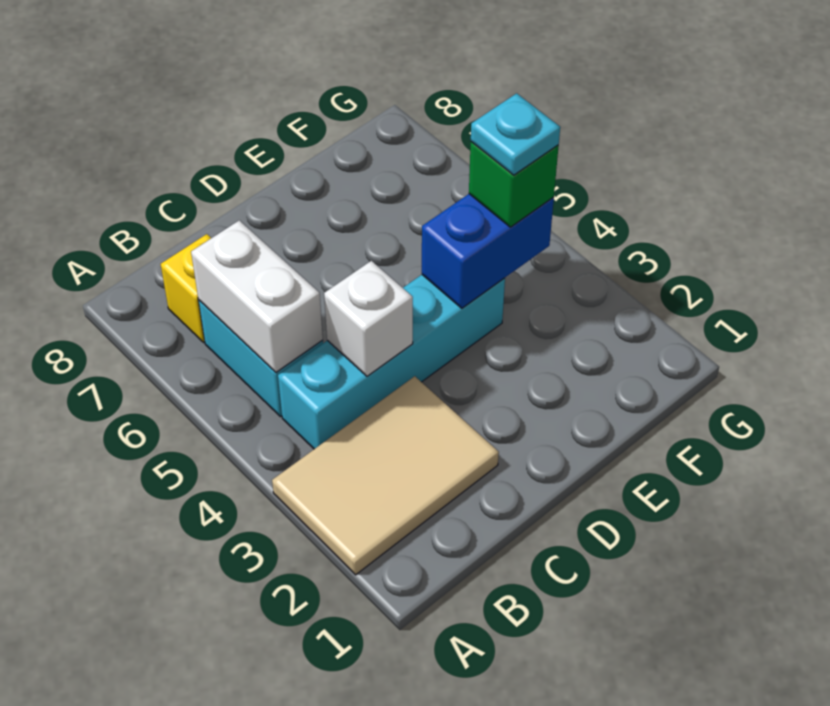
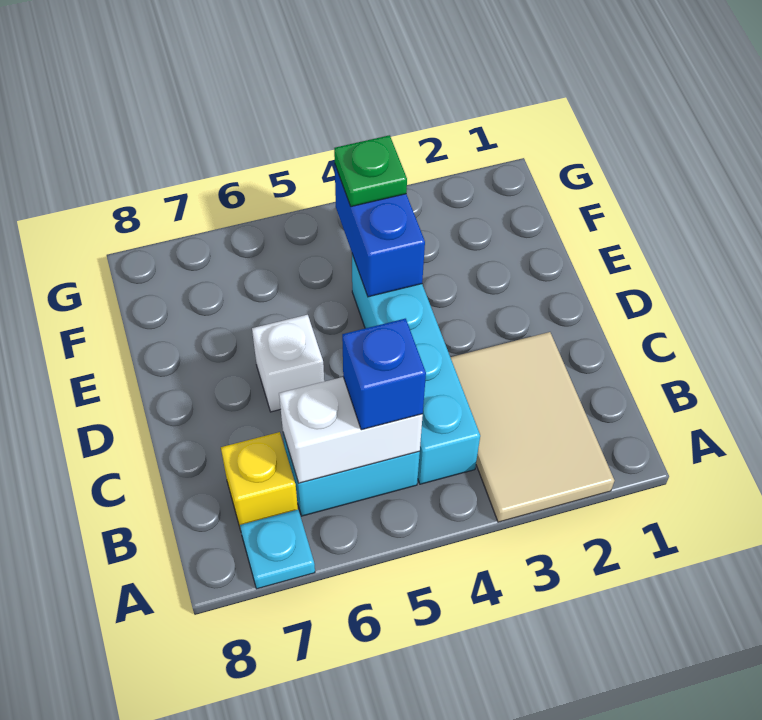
none -> blue 1x1 brick [342,319,426,430]
white 1x1 brick [324,261,413,376] -> white 1x1 brick moved to [252,315,324,412]
green 1x1 brick [469,142,559,227] -> green 1x1 plate [334,135,407,207]
cyan 1x1 plate [471,93,560,175] -> cyan 1x1 plate moved to [240,510,315,589]

